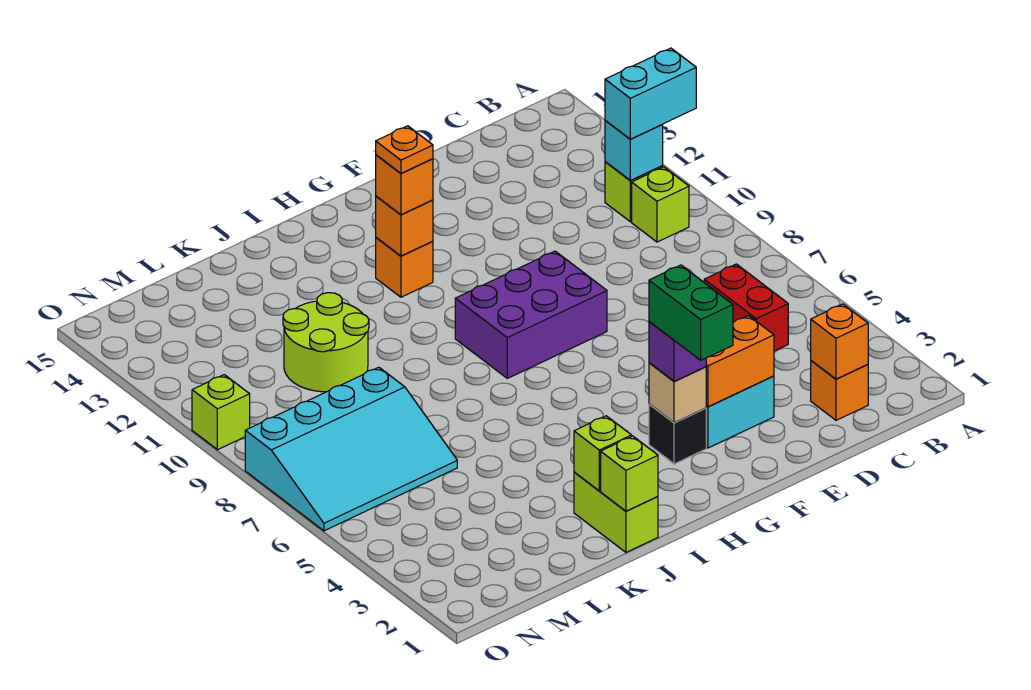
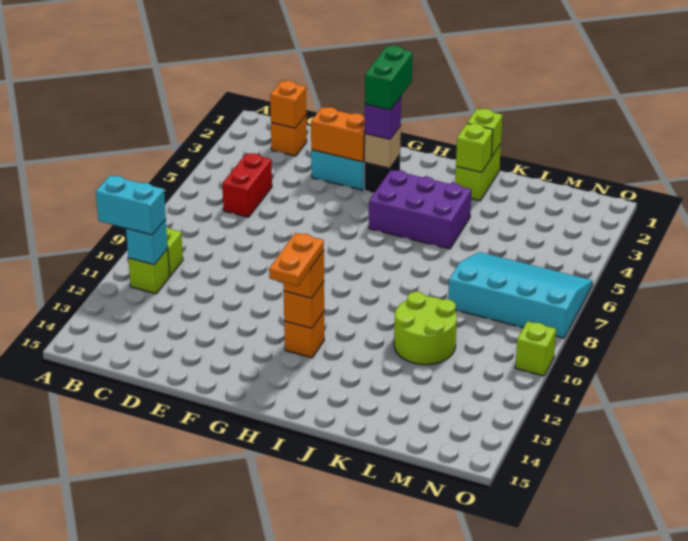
purple 2x3 brick [455,251,607,378] -> purple 2x3 brick moved to [369,170,471,249]
orange 1x1 plate [376,126,433,173] -> orange 1x2 plate [269,233,324,286]

